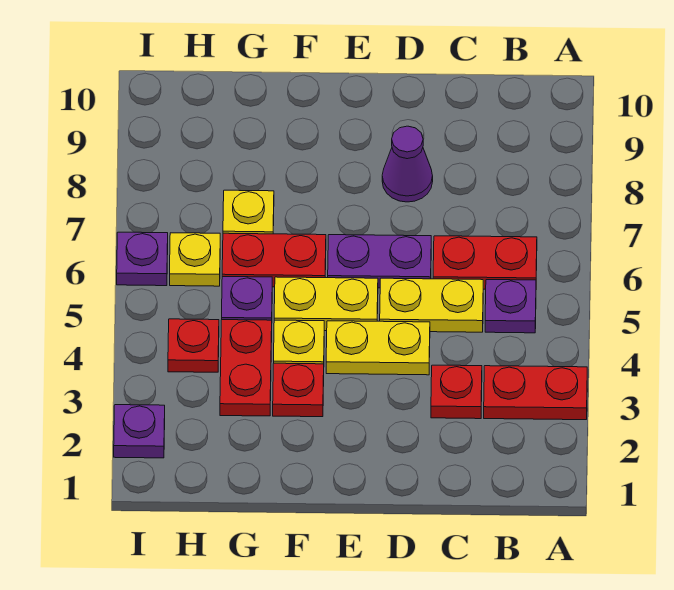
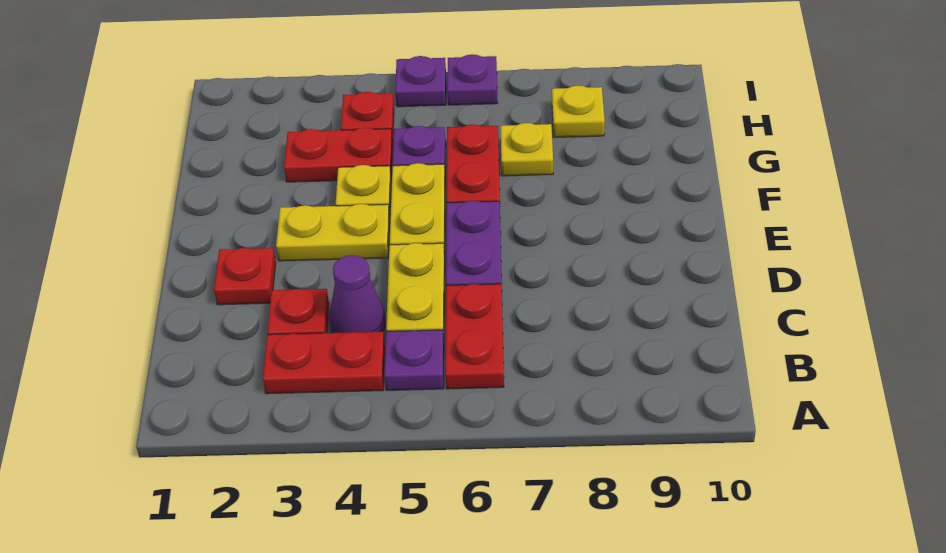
red 1x2 plate [484,366,587,420] -> red 1x2 plate turned to [263,332,385,394]
yellow 1x2 plate [326,321,430,375] -> yellow 1x2 plate turned to [276,204,390,261]
purple 1x1 cone [382,126,433,202] -> purple 1x1 cone moved to [329,255,386,333]
red 1x1 plate [273,363,324,417] -> red 1x1 plate moved to [214,248,276,305]
yellow 1x1 plate [170,233,220,286] -> yellow 1x1 plate moved to [552,86,605,137]
purple 1x1 plate [114,405,165,458] -> purple 1x1 plate moved to [395,56,446,107]

